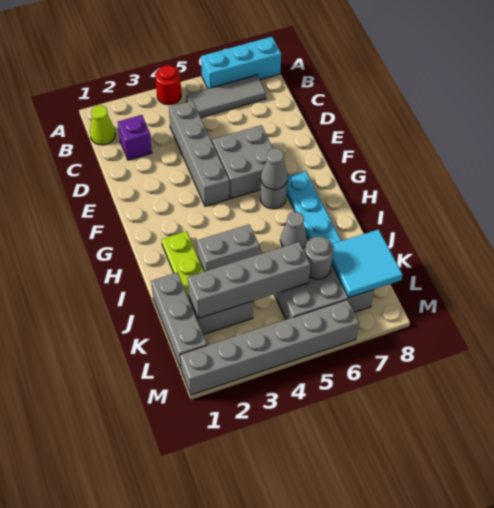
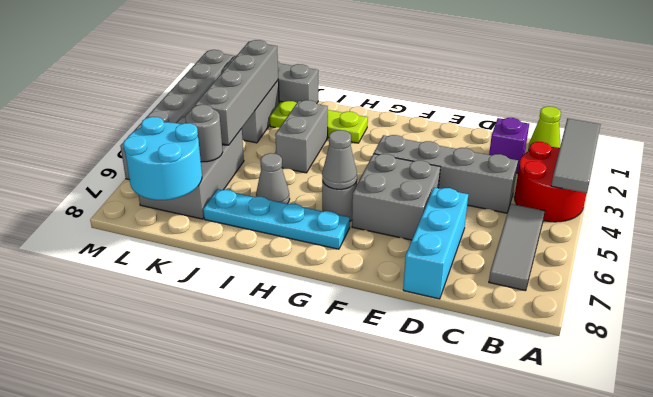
none -> grey 1x3 tile [551,119,601,193]
red 1x1 round brick [155,65,181,105] -> red 2x2 round brick [514,142,587,222]
cyan 1x3 brick [201,37,281,89] -> cyan 1x3 brick moved to [403,187,468,299]
cyan 2x2 tile [332,229,403,297] -> cyan 2x2 round brick [123,117,202,200]

